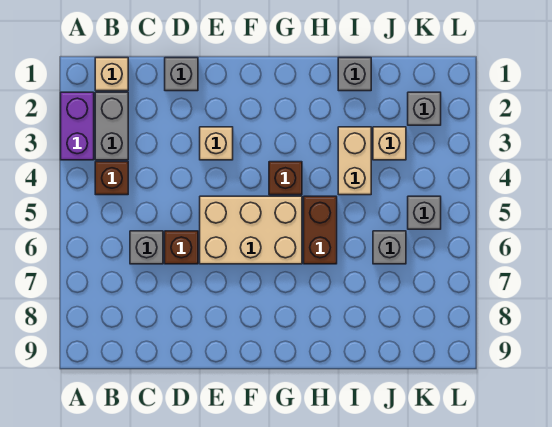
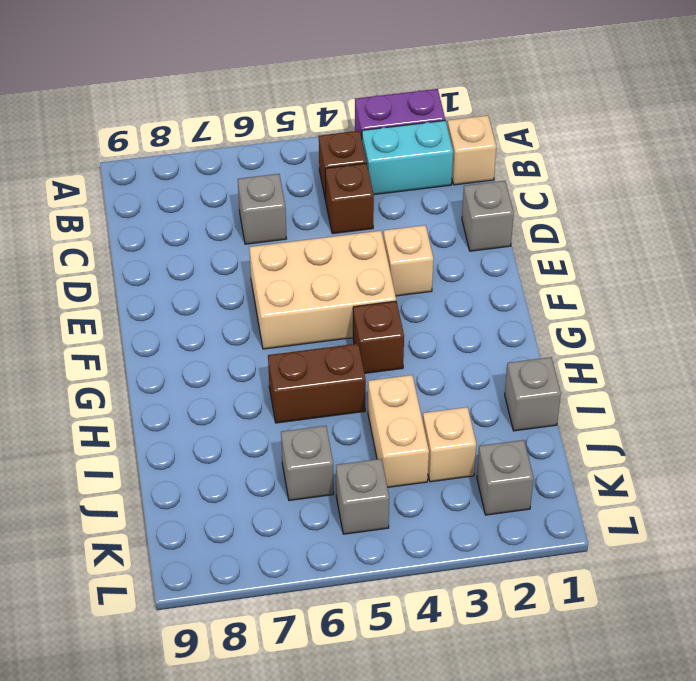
grey 1x2 brick [95,92,128,160] -> cyan 1x2 brick [362,120,453,195]
brown 1x1 brick [165,231,198,264] -> brown 1x1 brick moved to [325,163,374,234]
tan 2x3 brick [200,196,302,264] -> tan 2x3 brick turned to [249,231,396,349]
tan 1x2 brick [338,127,371,195] -> tan 1x2 brick turned to [368,375,429,487]

